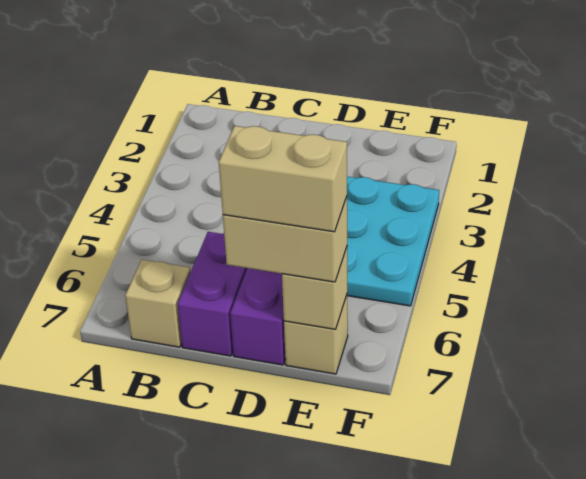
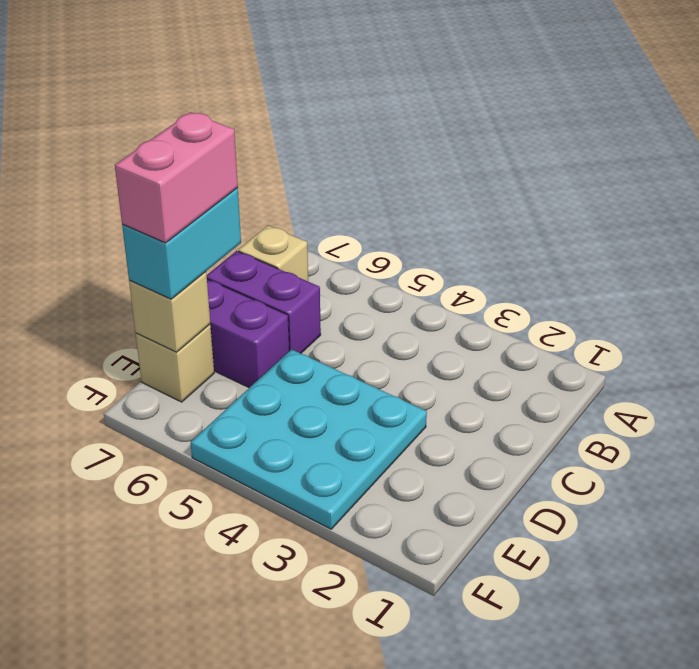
tan 1x2 brick [223,197,347,282] -> cyan 1x2 brick [122,188,241,299]
tan 1x2 brick [219,126,347,232] -> pink 1x2 brick [115,112,238,243]

